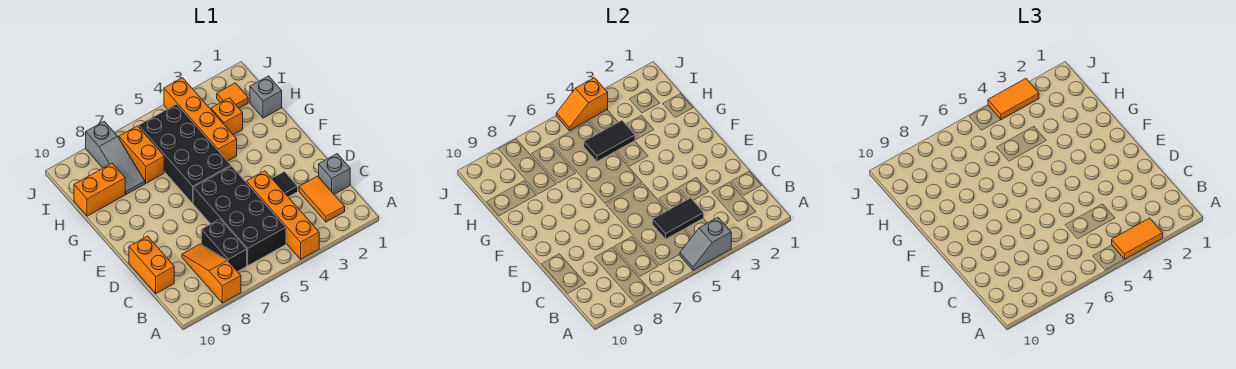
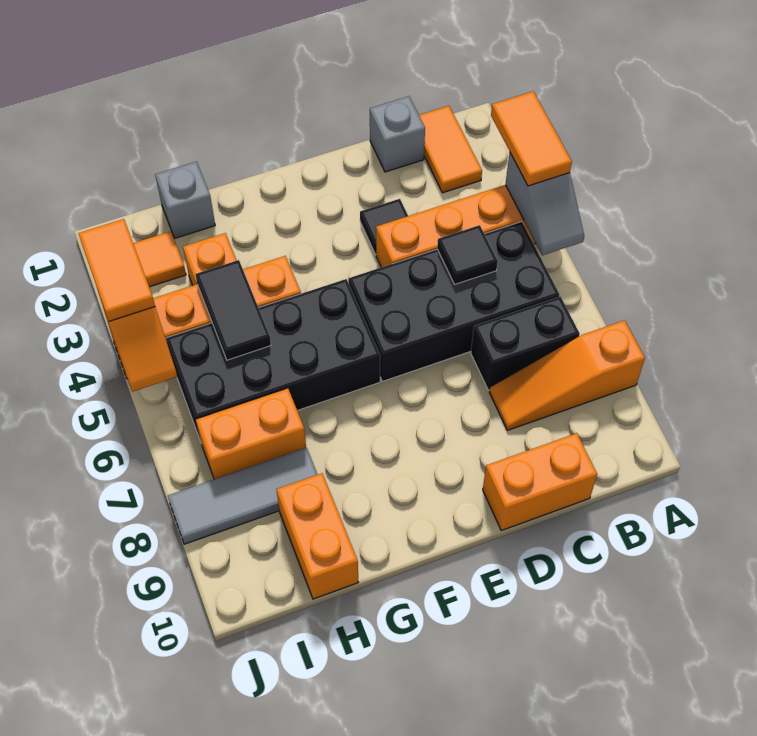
orange 1x2 tile [299,176,345,222] -> orange 1x2 tile turned to [419,106,482,193]
black 1x2 tile [652,198,704,239] -> black 1x1 tile [437,225,498,284]
grey 1x3 slope [86,121,145,194] -> grey 1x3 tile [168,448,318,544]

